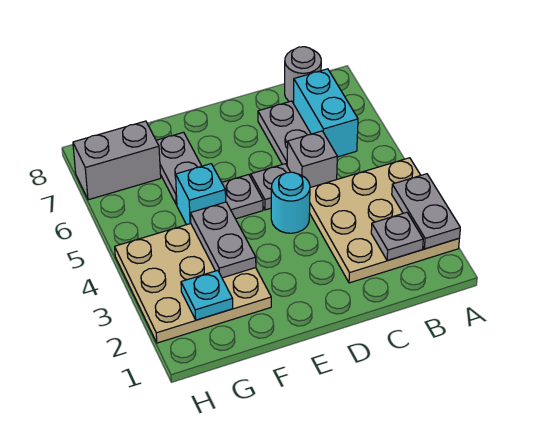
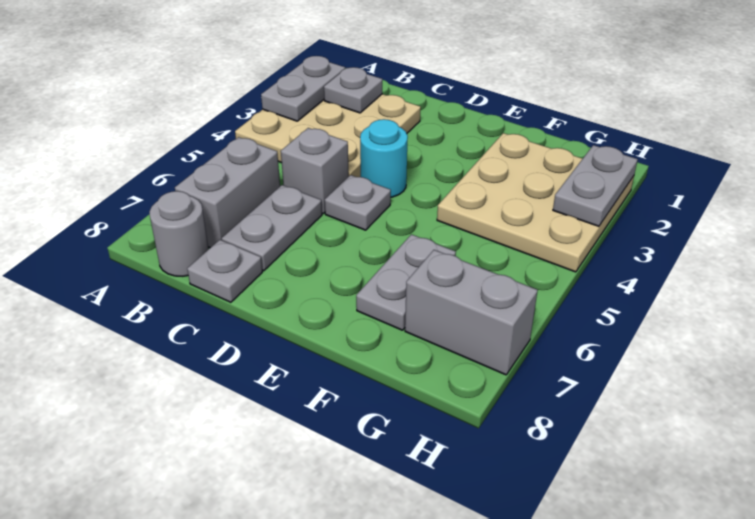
cyan 1x2 brick [294,69,358,157] -> grey 1x2 brick [175,137,280,248]
grey 1x1 plate [222,175,263,219] -> grey 1x1 plate moved to [187,240,262,302]
grey 1x2 plate [190,202,256,278] -> grey 1x2 plate moved to [553,145,638,226]
cyan 1x1 brick [176,164,226,225] -> none
cyan 1x1 plate [181,270,233,320] -> none

